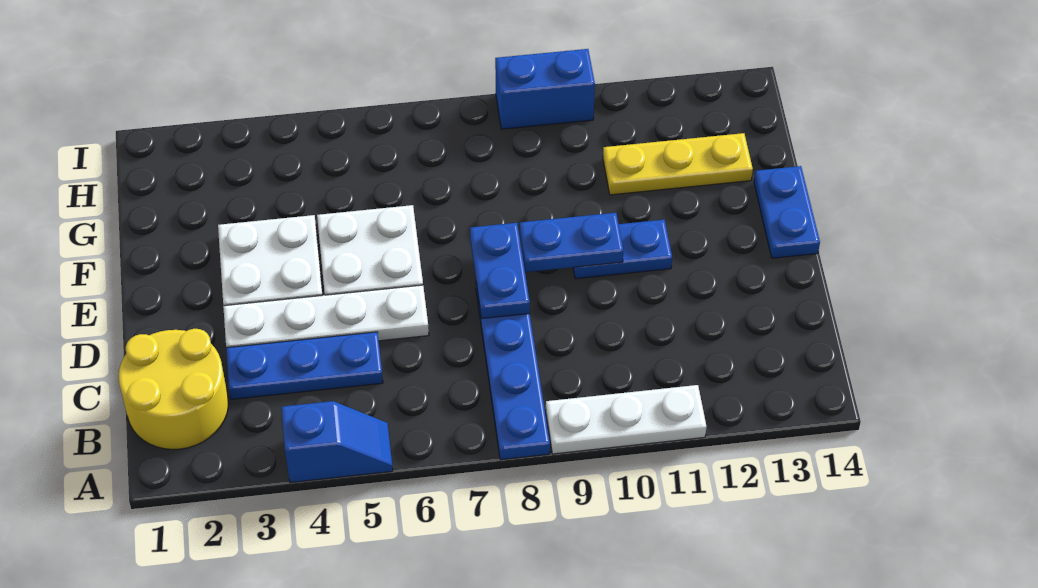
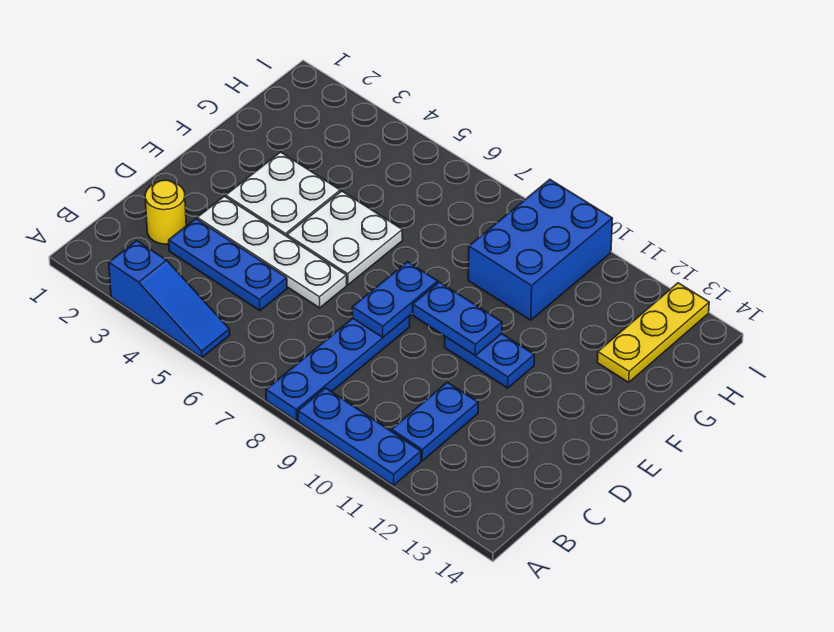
blue 1x2 slope [281,401,393,483] -> blue 1x3 slope [109,241,230,357]
white 1x3 plate [546,385,706,454] -> blue 1x3 plate [298,388,421,485]
yellow 2x2 round brick [119,329,228,449] -> yellow 1x1 round brick [145,180,186,244]
blue 1x2 plate [754,166,820,258] -> blue 1x2 plate moved to [391,382,478,461]
yellow 1x3 plate [603,133,753,195] -> yellow 1x3 plate turned to [597,283,709,382]
blue 1x2 brick [495,49,595,129] -> blue 2x3 brick [468,179,612,320]

